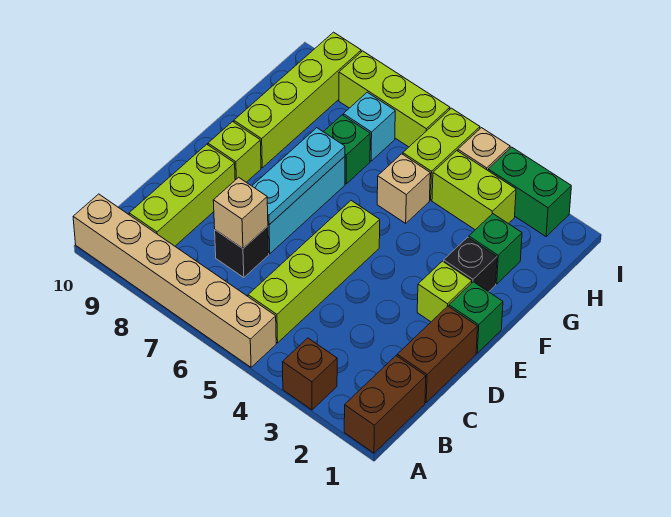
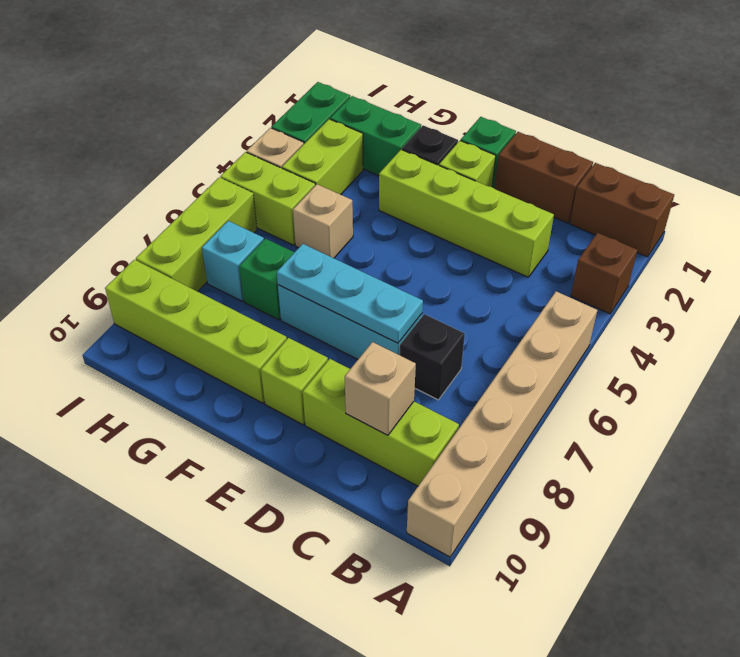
lime 1x4 brick [248,201,380,343] -> lime 1x4 brick moved to [379,150,554,277]
tan 1x1 brick [213,177,268,248] -> tan 1x1 brick moved to [345,342,416,435]
green 1x1 brick [469,214,522,284] -> green 1x2 brick [330,96,421,176]

